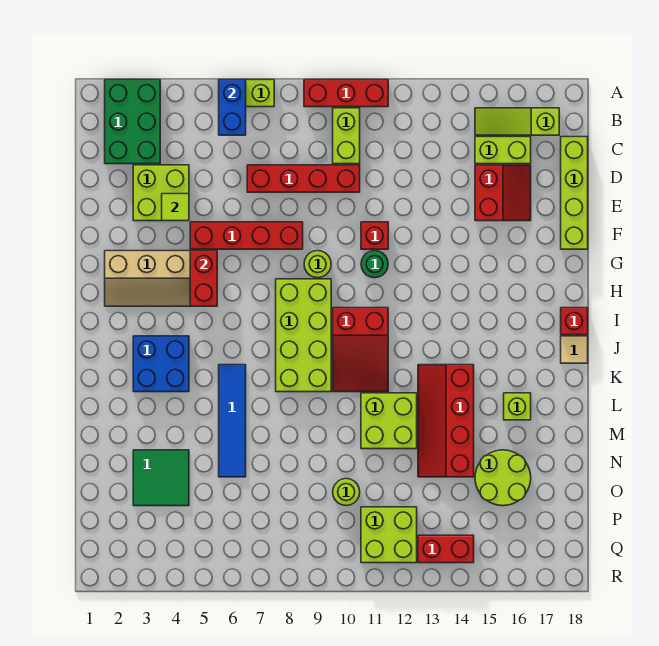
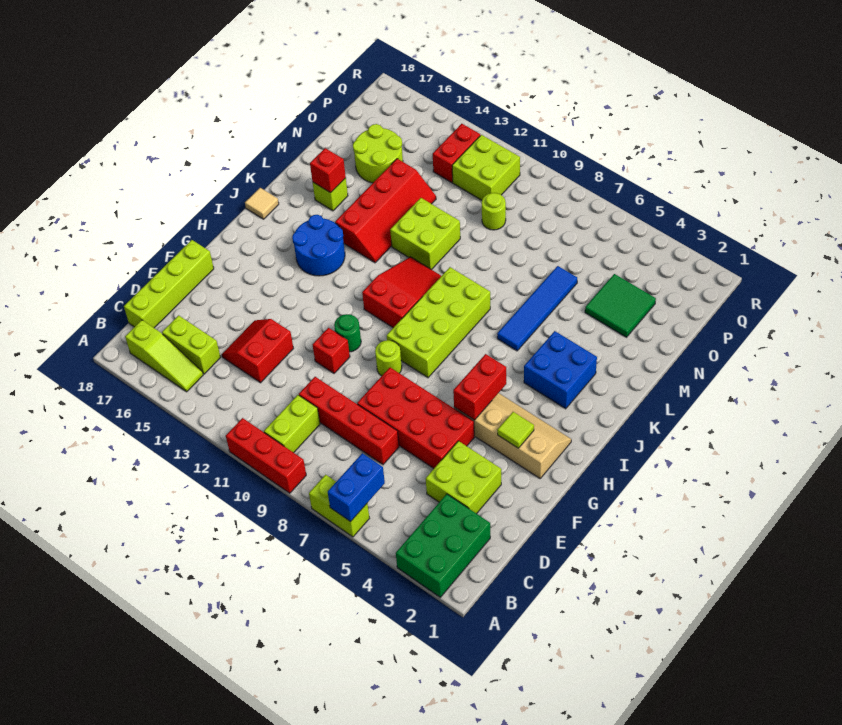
red 2x2 slope [475,165,531,221] -> red 2x2 slope moved to [222,319,293,383]
lime 1x1 tile [162,194,189,221] -> lime 1x1 tile moved to [497,412,534,448]
red 1x4 brick [190,222,303,249] -> red 2x4 brick [357,368,474,468]
none -> blue 2x2 round brick [292,215,345,276]
red 1x1 brick [561,308,588,335] -> red 1x1 brick moved to [310,148,346,193]
red 1x2 brick [418,535,474,563] -> red 1x2 brick turned to [433,124,480,183]

